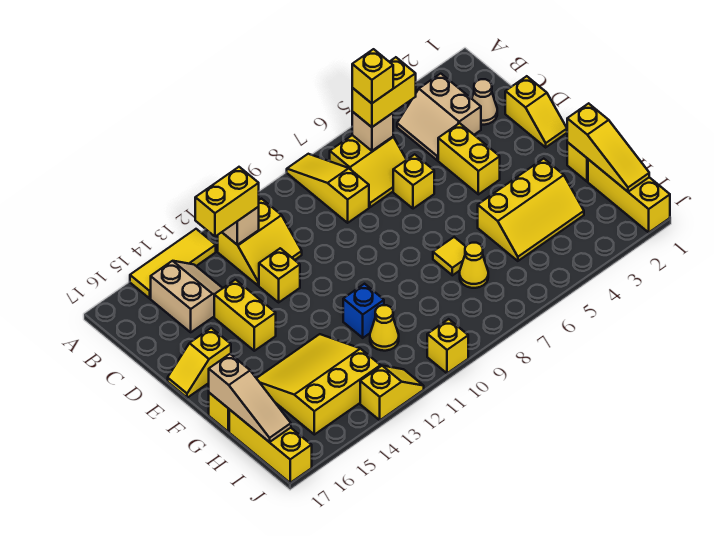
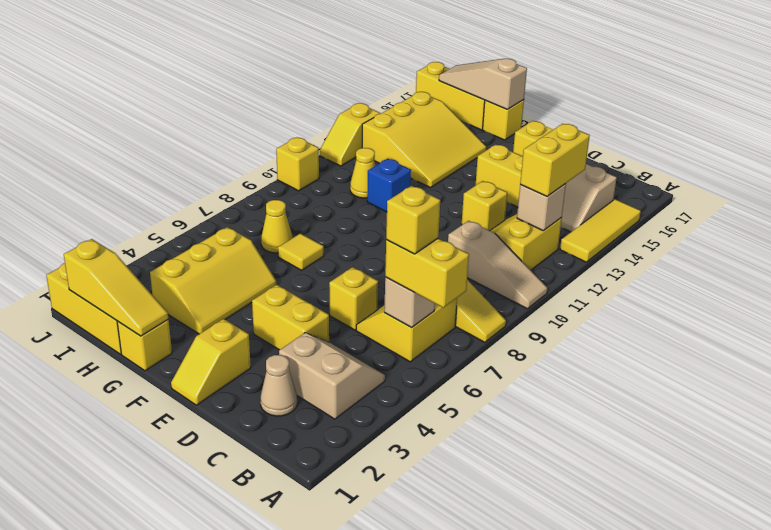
none -> tan 1x3 slope [448,221,547,309]
yellow 1x2 brick [352,57,416,127] -> yellow 1x2 brick turned to [385,239,469,308]
yellow 1x2 slope [505,76,567,147] -> yellow 1x2 slope turned to [171,319,251,405]
yellow 1x3 slope [567,103,649,192] -> yellow 1x3 slope turned to [64,239,168,336]
yellow 2x3 slope [478,159,584,261] -> yellow 2x3 slope turned to [150,227,276,334]

